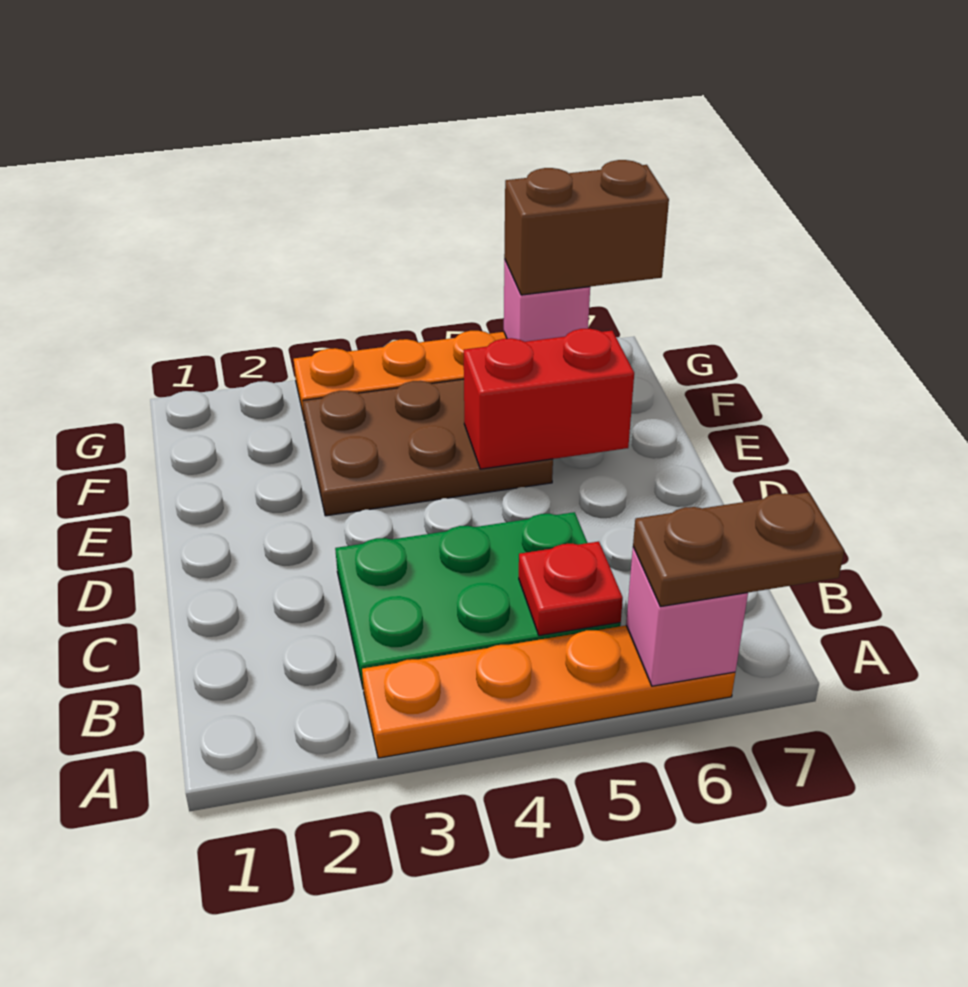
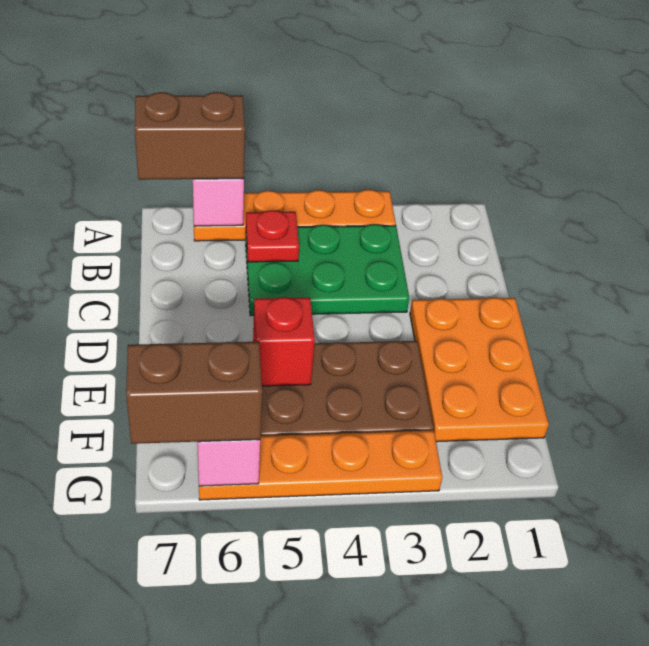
brown 1x2 plate [633,492,844,607] -> brown 1x2 brick [135,92,245,180]
none -> orange 2x3 plate [410,298,549,442]
red 1x2 brick [464,329,634,469] -> red 1x1 brick [253,297,315,386]

